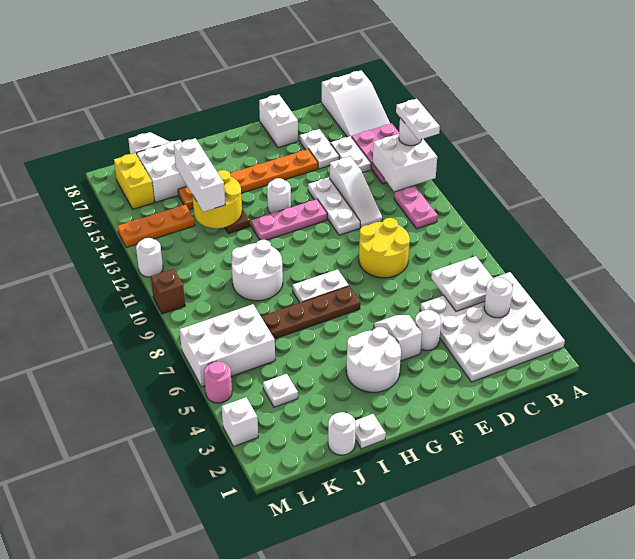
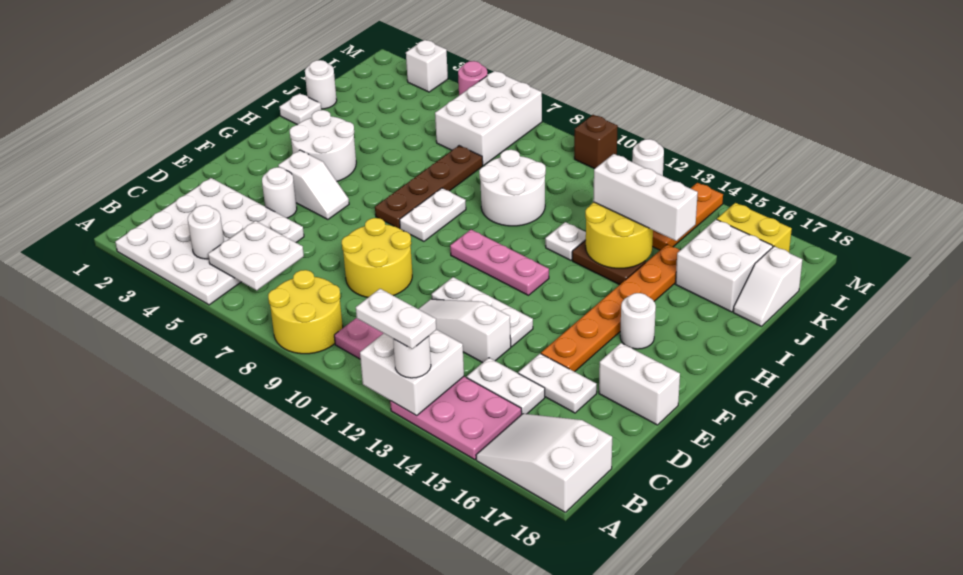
none -> yellow 2x2 round brick [268,270,343,354]
pink 1x3 plate [251,199,327,240] -> pink 1x3 plate turned to [450,230,549,295]
white 1x1 round brick [267,178,291,214] -> white 1x1 round brick moved to [620,293,656,349]
white 1x1 plate [263,374,298,407] -> white 1x1 plate moved to [545,222,586,260]

